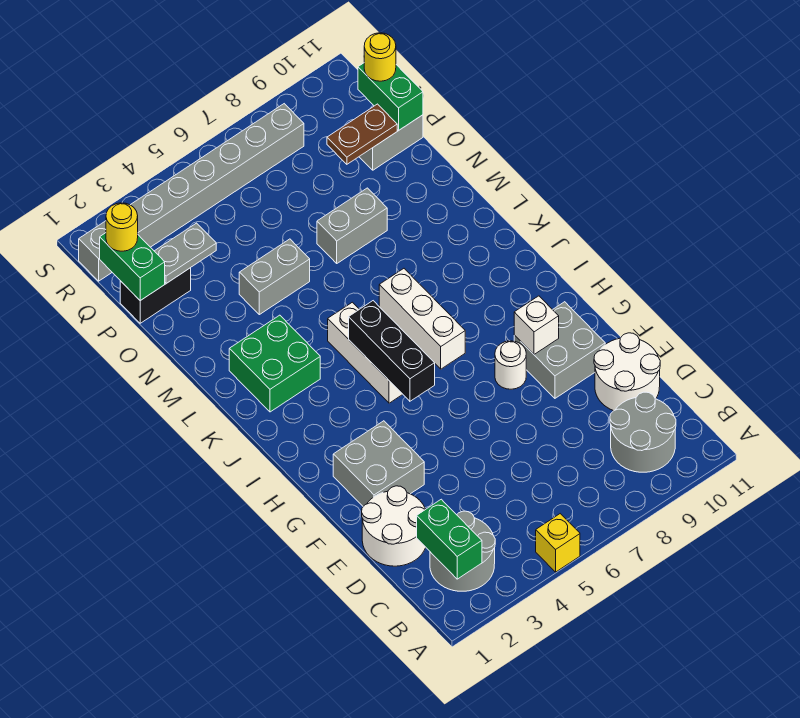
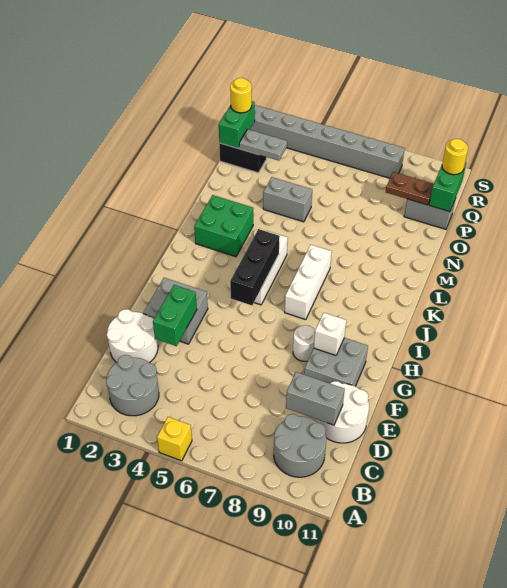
green 1x2 brick [417,499,482,579] -> green 1x2 brick moved to [153,285,197,346]
grey 1x2 brick [317,188,387,263] -> grey 1x2 brick moved to [286,372,345,425]

